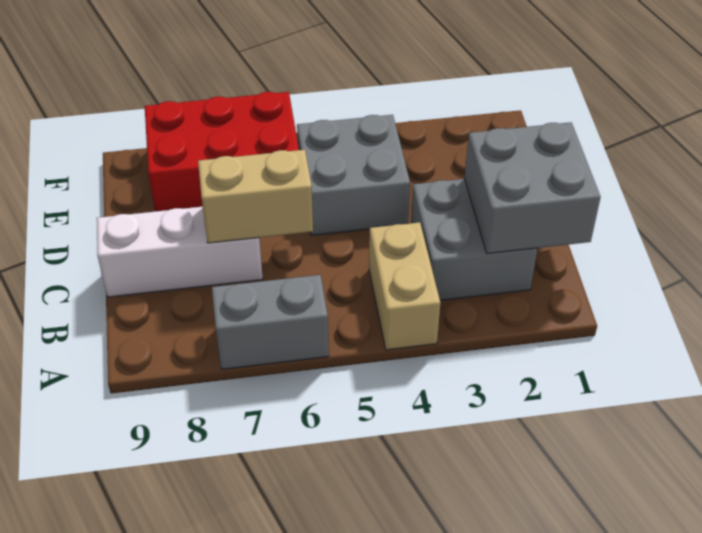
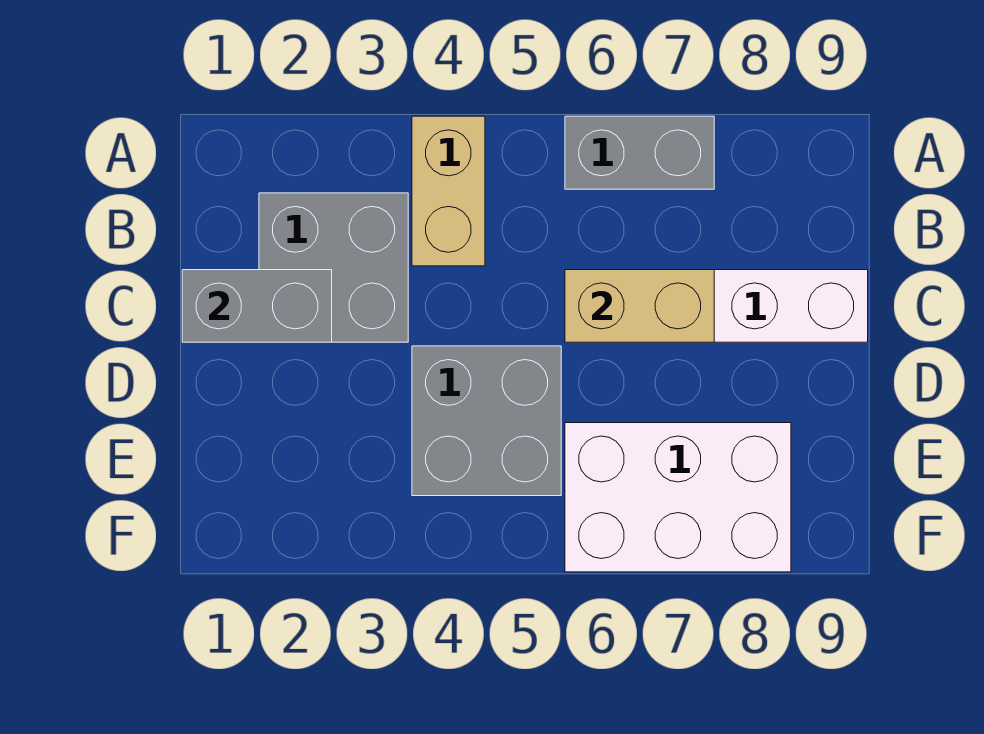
grey 2x2 brick [464,122,601,254] -> grey 1x2 brick [182,270,332,342]
red 2x3 brick [145,92,299,211] -> white 2x3 brick [565,423,791,572]

